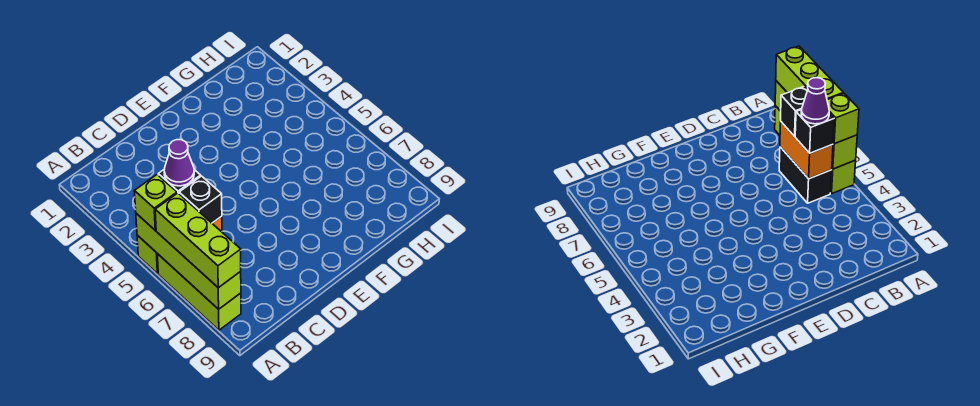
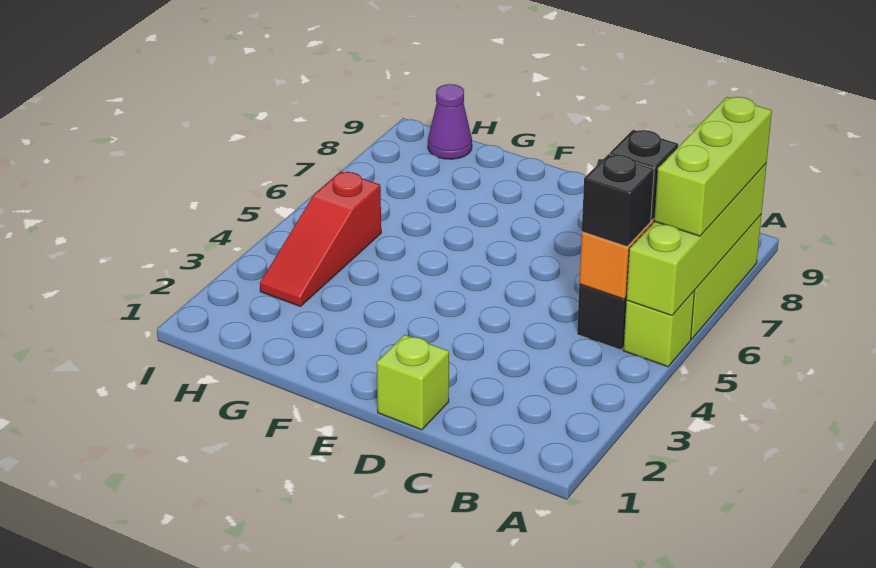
lime 1x1 brick [135,175,177,230] -> lime 1x1 brick moved to [377,335,449,430]
purple 1x1 cone [164,140,194,186] -> purple 1x1 cone moved to [428,84,472,159]
none -> red 1x3 slope [260,171,381,307]

